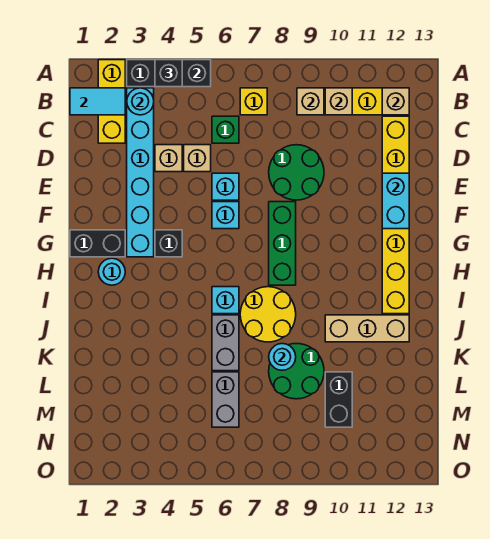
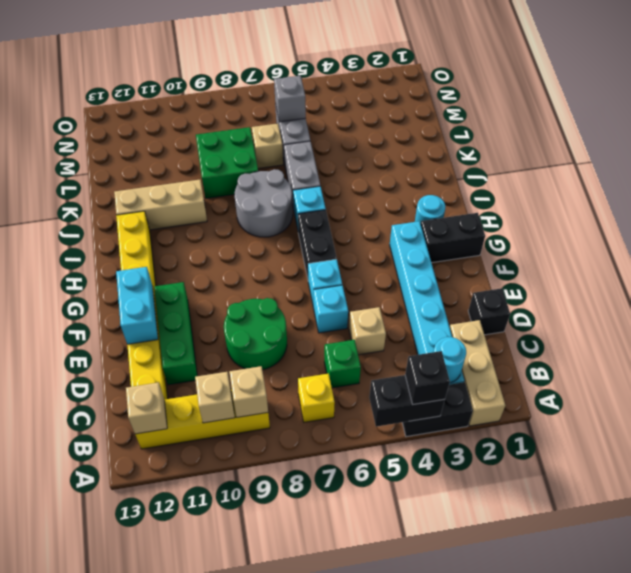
yellow 1x3 brick [98,60,125,143] -> tan 1x3 brick [450,320,505,426]
cyan 1x2 tile [70,88,125,115] -> none
tan 1x1 brick [155,145,182,172] -> tan 1x1 brick moved to [252,123,283,168]
green 1x3 brick [269,202,296,285] -> green 1x3 brick moved to [154,282,197,385]
black 1x1 brick [155,230,182,257] -> black 1x1 brick moved to [468,288,510,335]
yellow 2x2 round brick [240,287,296,342] -> grey 2x2 round brick [235,169,293,237]
green 2x2 round brick [269,344,324,399] -> green 2x2 brick [196,127,258,198]
cyan 1x1 round brick [269,344,296,370] -> none
black 1x2 brick [325,372,352,427] -> black 1x2 brick moved to [298,210,337,278]
none -> grey 1x1 brick [274,76,306,122]

